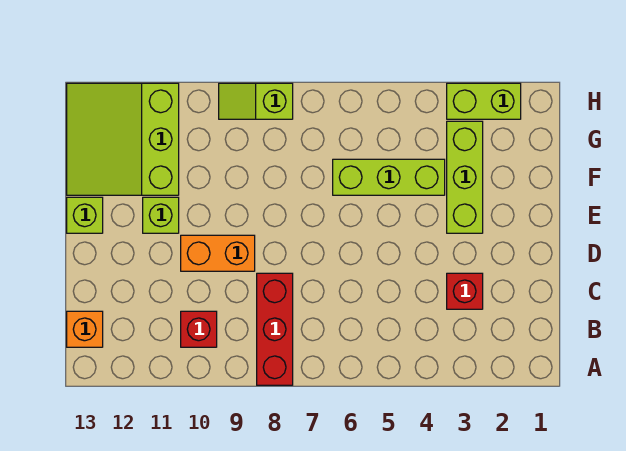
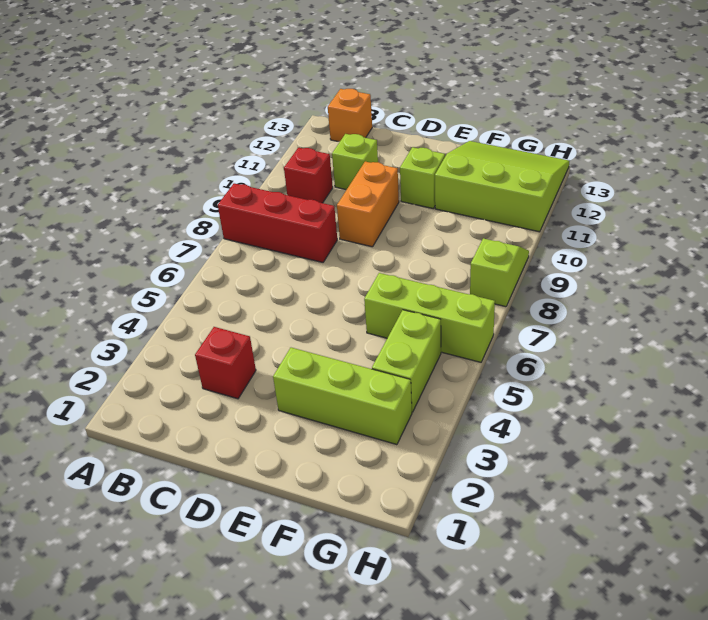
lime 1x1 brick [67,197,103,233] -> lime 1x1 brick moved to [332,134,378,190]
lime 1x3 brick [333,159,445,195] -> lime 1x3 brick turned to [364,273,495,362]
lime 1x2 brick [447,83,521,119] -> lime 1x2 brick moved to [372,310,441,412]

